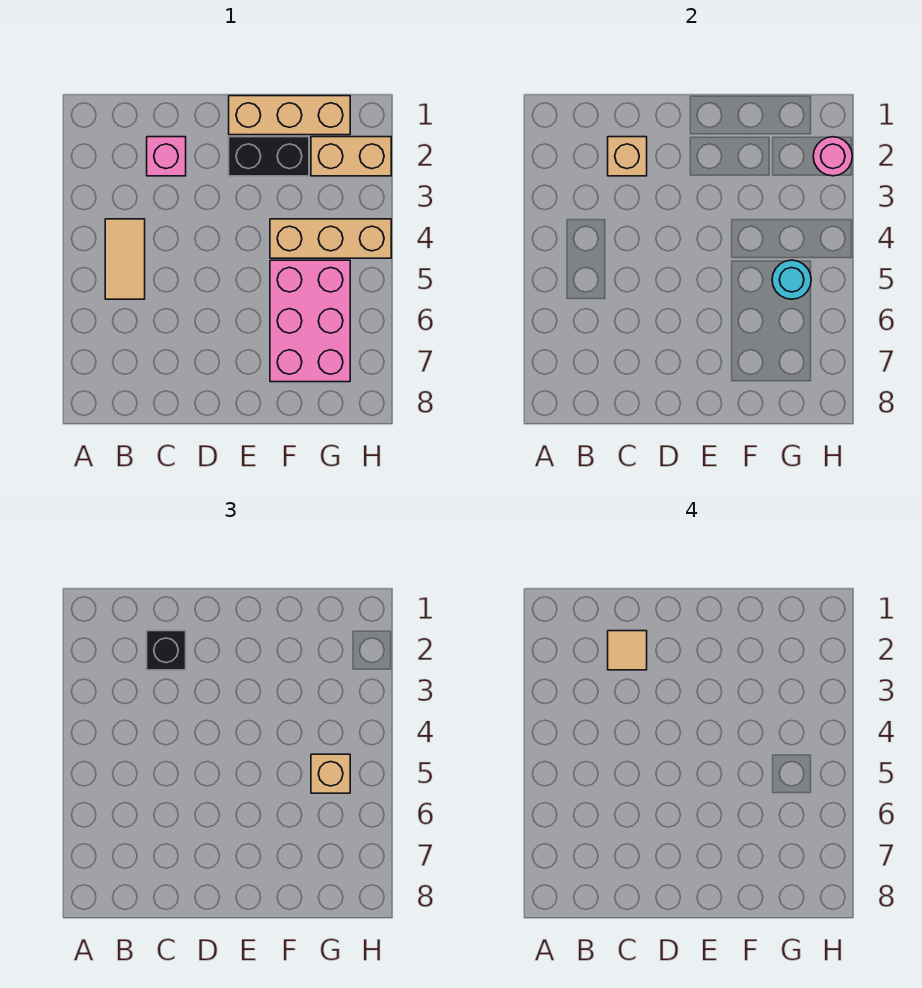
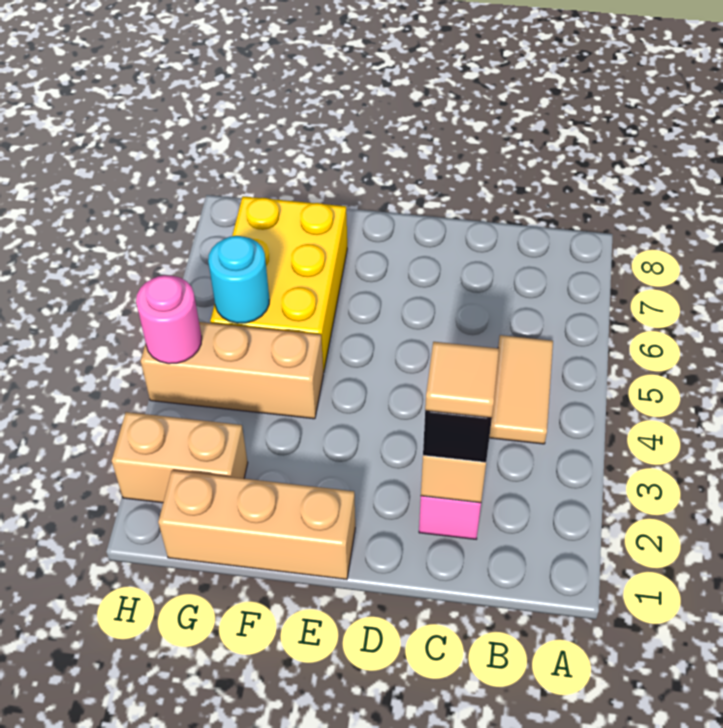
black 1x2 brick [229,137,309,176] -> none
pink 2x3 brick [270,260,350,382] -> yellow 2x3 brick [210,196,347,373]
tan 1x1 brick [311,754,350,793] -> none
pink 1x1 round brick [813,137,852,176] -> pink 1x1 round brick moved to [136,275,202,364]

